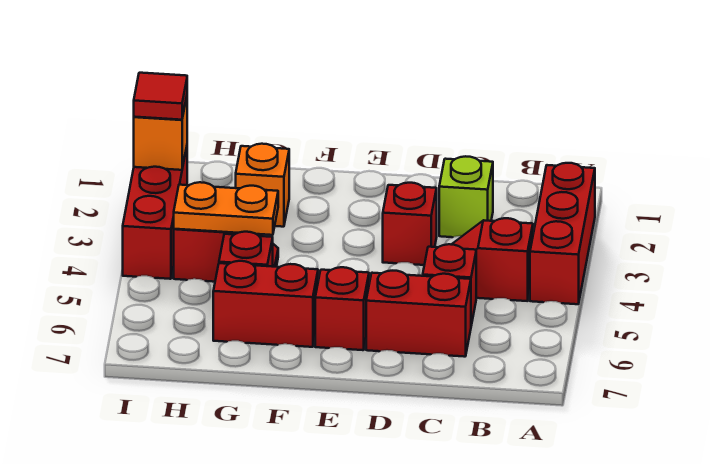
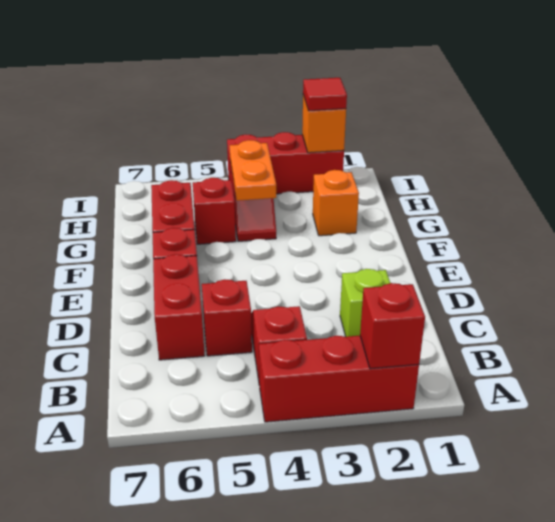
red 1x1 brick [383,183,437,265] -> red 1x1 brick moved to [360,283,425,369]

